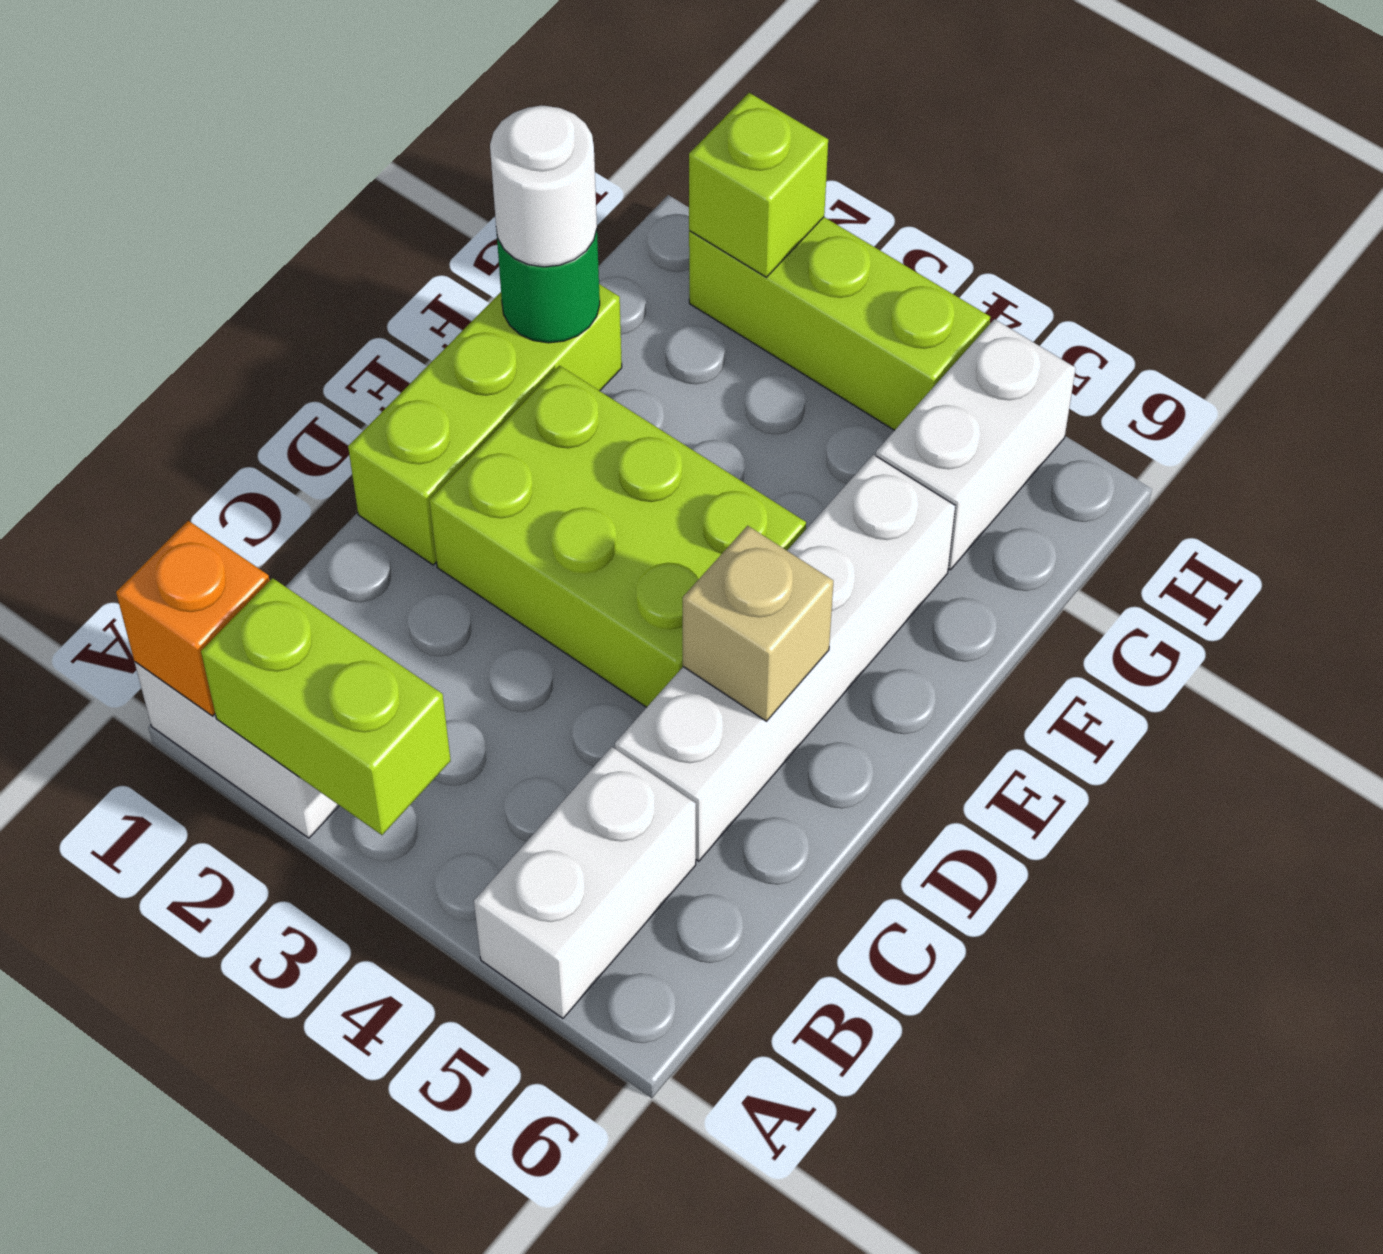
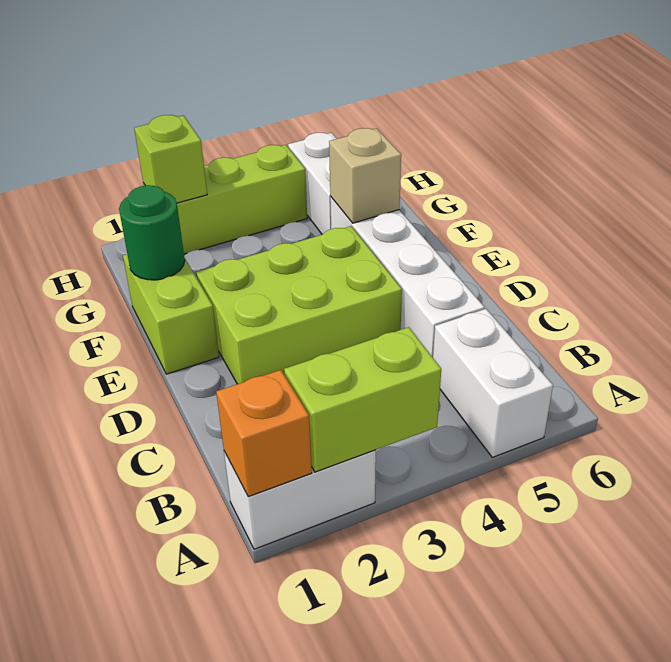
lime 1x3 brick [348,284,622,565] -> lime 1x2 brick [123,254,219,374]
tan 1x1 brick [683,526,833,721] -> tan 1x1 brick moved to [329,128,401,223]
white 1x1 round brick [490,106,597,267] -> none

